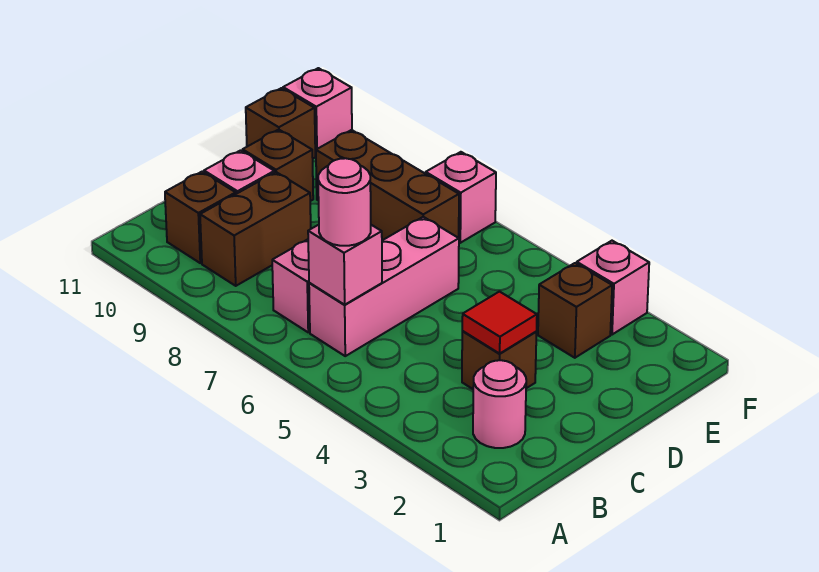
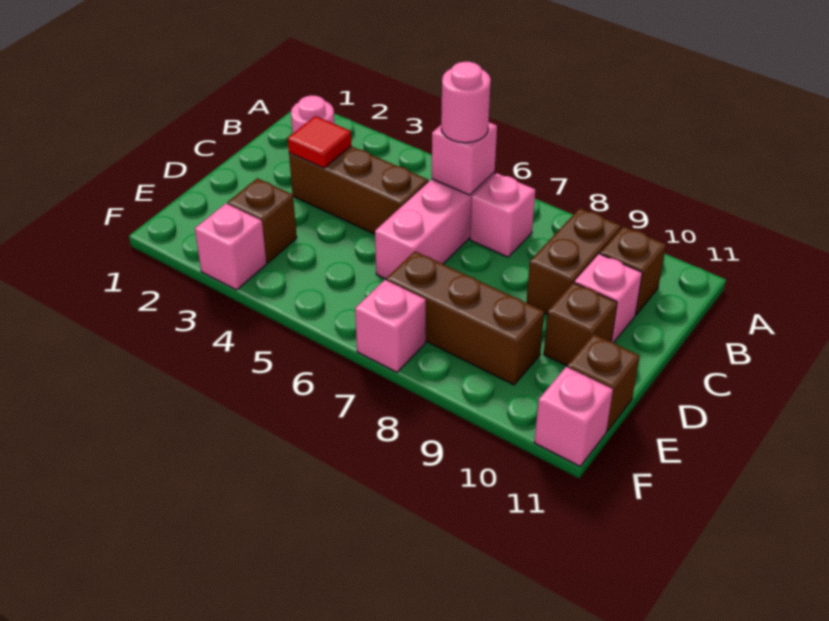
brown 1x1 brick [462,331,536,389] -> brown 1x3 brick [289,146,428,234]

